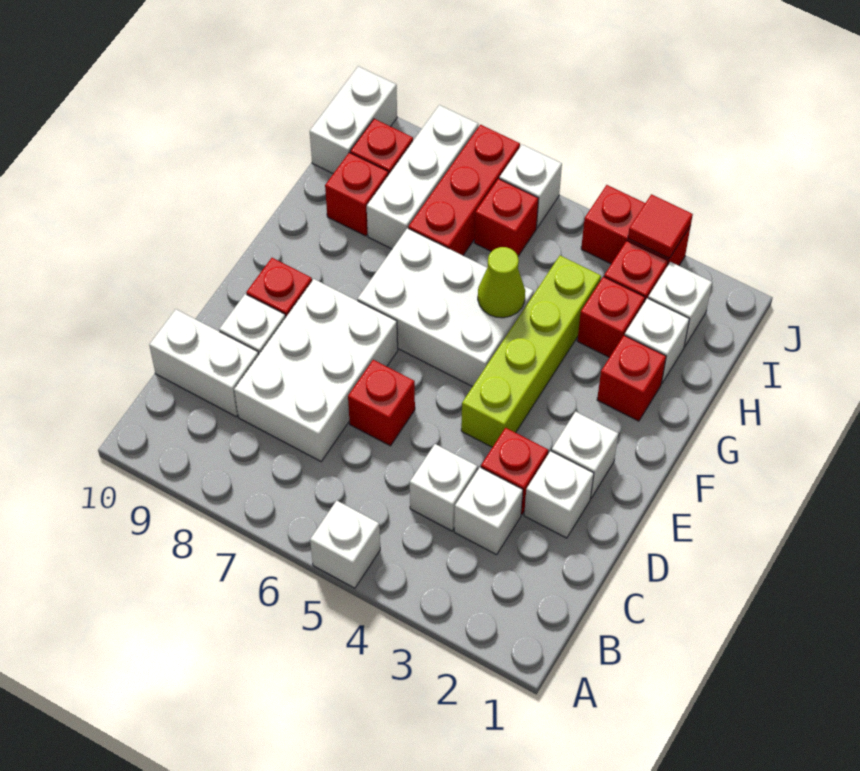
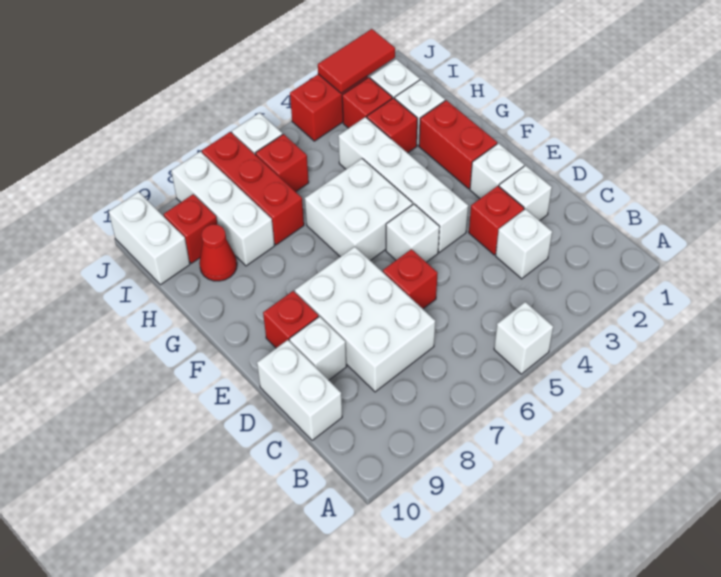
white 1x1 brick [410,444,478,531] -> white 1x1 brick moved to [386,204,439,262]
white 1x2 brick [149,309,259,417] -> white 1x2 brick turned to [257,340,342,440]
lime 1x4 brick [461,256,601,447] -> white 1x4 brick [338,117,468,252]
white 2x3 brick [357,228,534,387] -> white 2x2 brick [305,159,413,261]
red 1x1 brick [597,335,666,421] -> red 1x2 brick [419,100,497,189]
lime 1x1 cone [478,247,525,318] -> none
red 1x1 brick [325,153,388,236] -> red 1x1 cone [199,224,237,281]
red 1x1 tile [628,194,693,258] -> red 1x2 tile [318,29,395,93]

